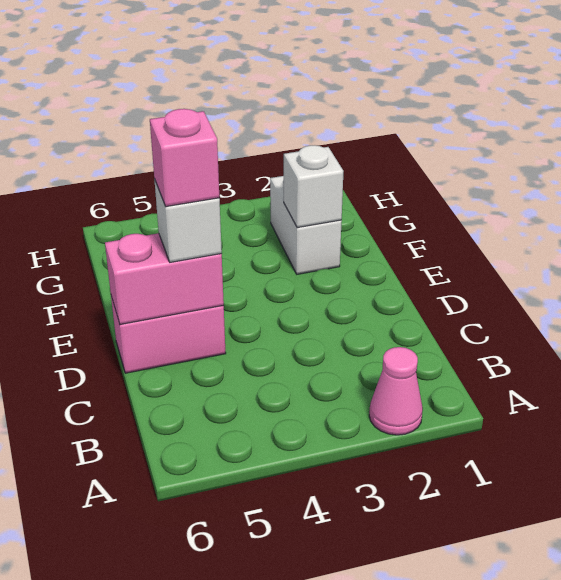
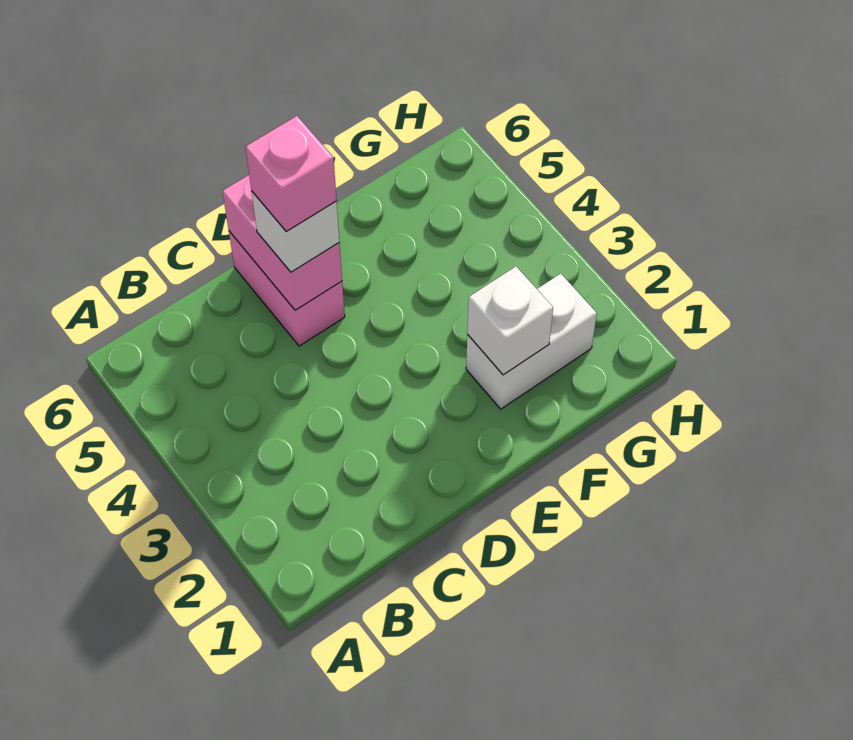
pink 1x1 cone [369,347,423,435] -> none

